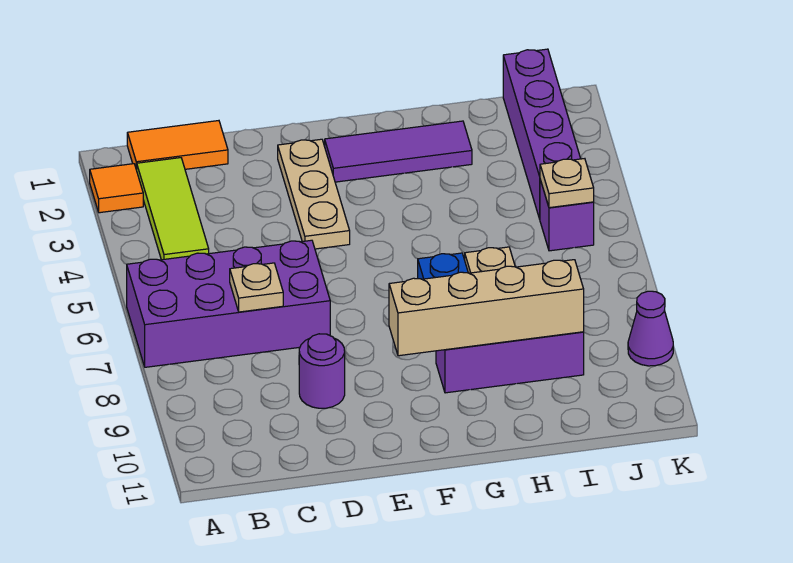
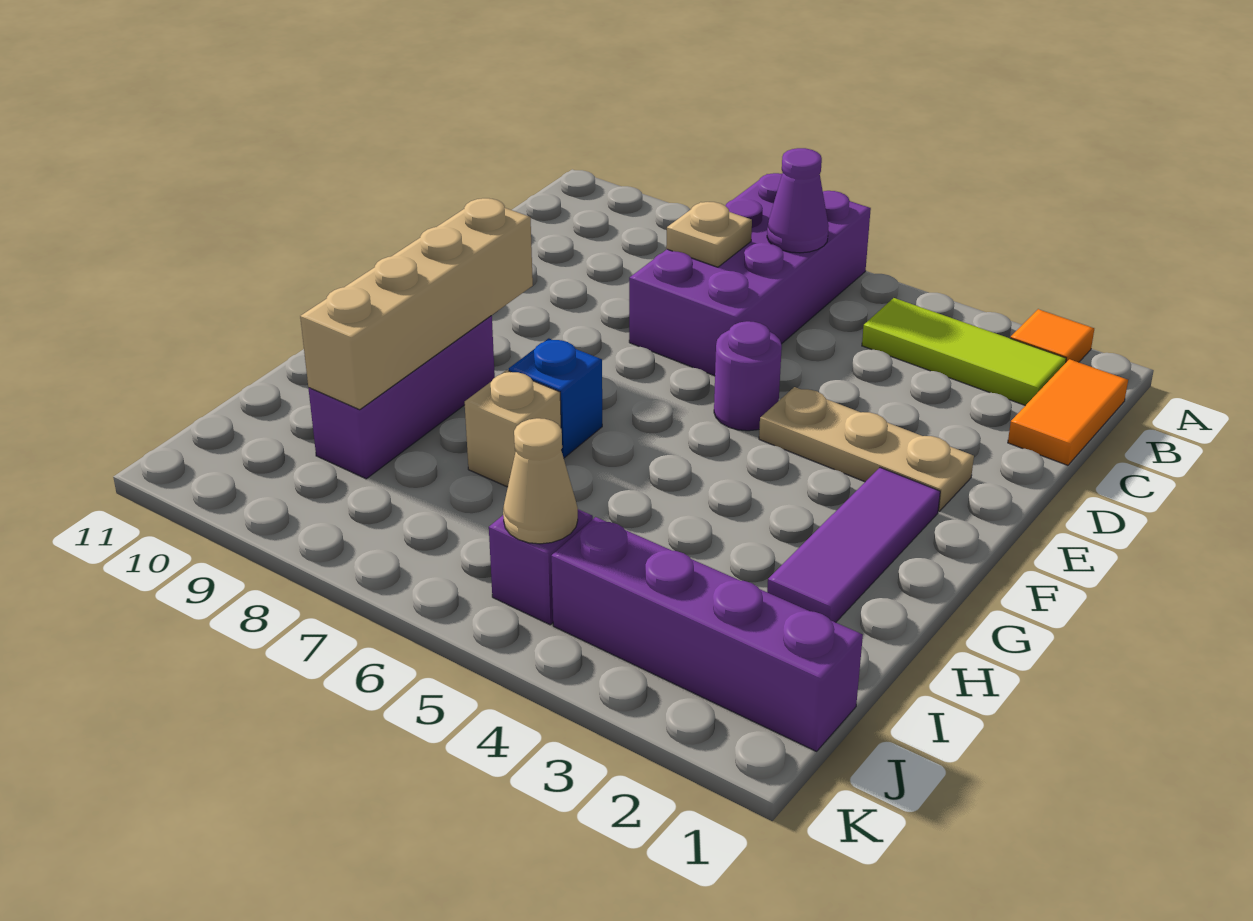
purple 1x1 round brick [299,334,345,408] -> purple 1x1 round brick moved to [714,321,782,431]
tan 1x1 plate [540,159,594,208] -> tan 1x1 cone [503,418,578,544]
purple 1x1 cone [628,291,673,366] -> purple 1x1 cone moved to [767,148,829,253]

